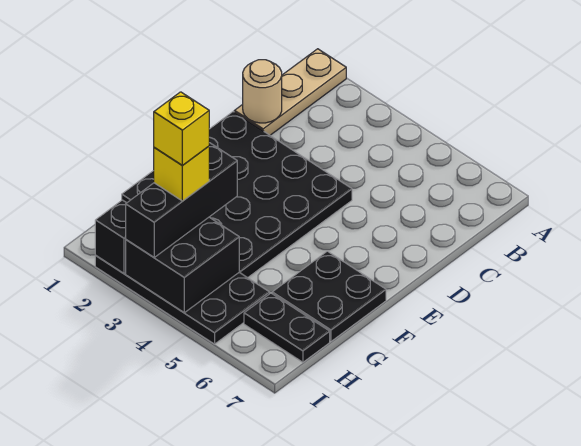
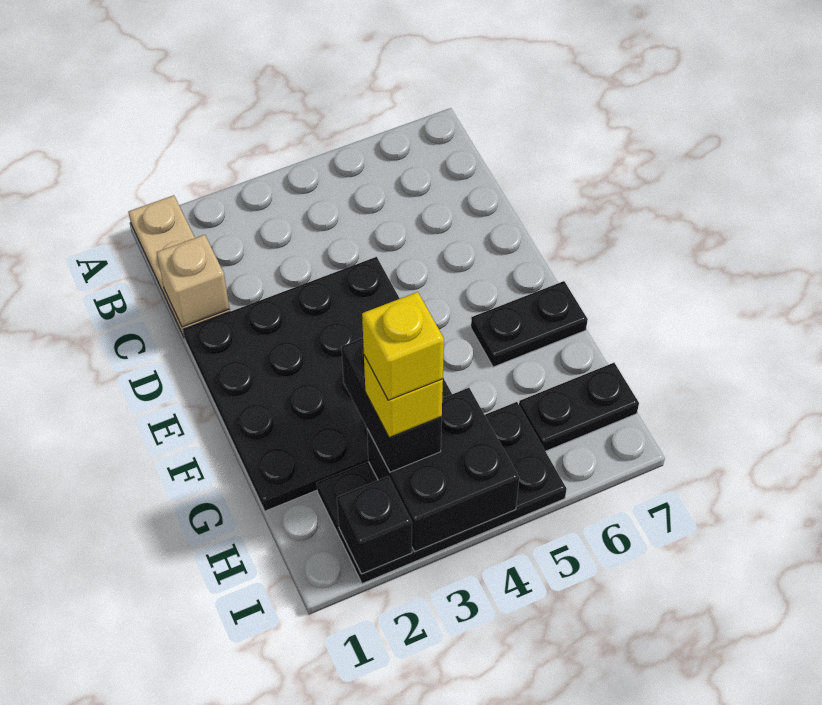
tan 1x1 round brick [243,60,282,123] -> tan 1x1 brick [156,235,229,327]
black 2x2 plate [272,251,386,341] -> black 1x2 plate [471,281,588,367]
black 1x3 brick [126,143,237,257] -> black 1x2 brick [342,338,442,472]

